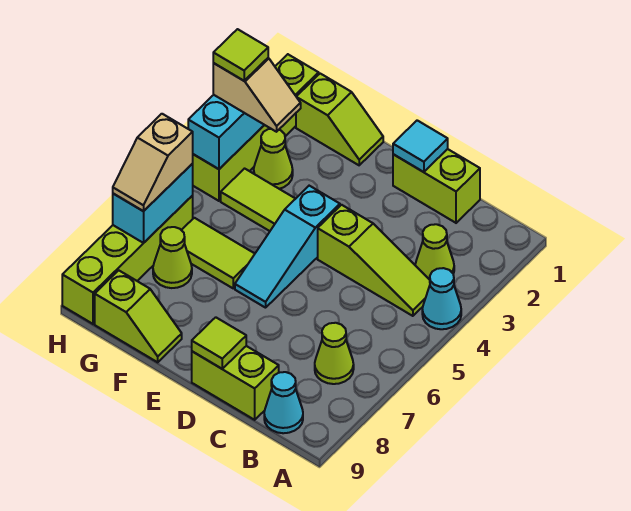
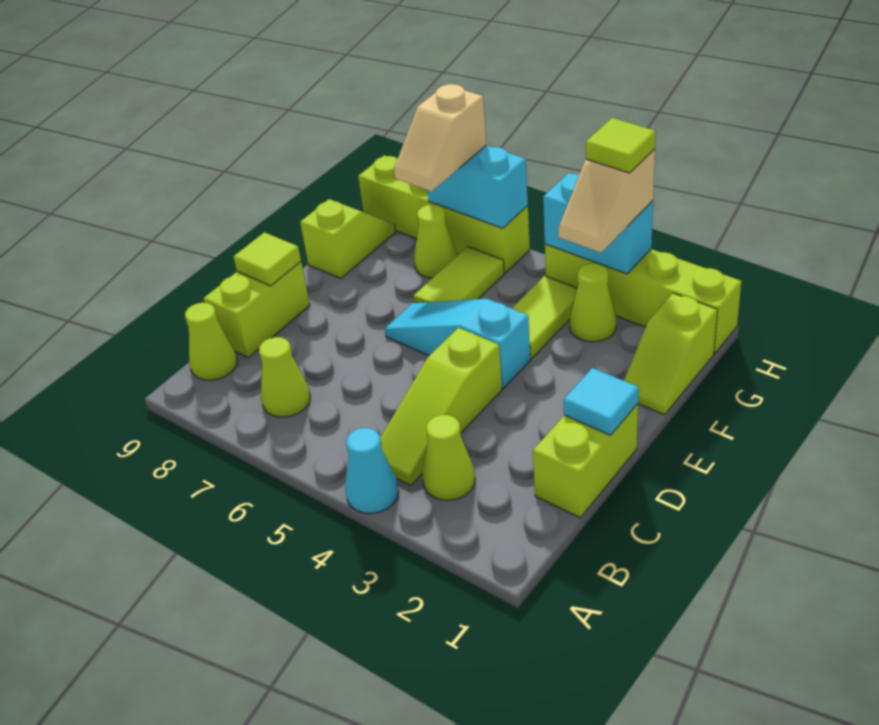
cyan 1x1 cone [264,372,303,433] -> lime 1x1 cone [185,303,237,380]
lime 1x2 slope [95,270,182,362] -> lime 1x2 slope turned to [300,199,395,278]
tan 1x2 slope [113,114,193,211] -> tan 1x2 slope turned to [394,84,486,191]

